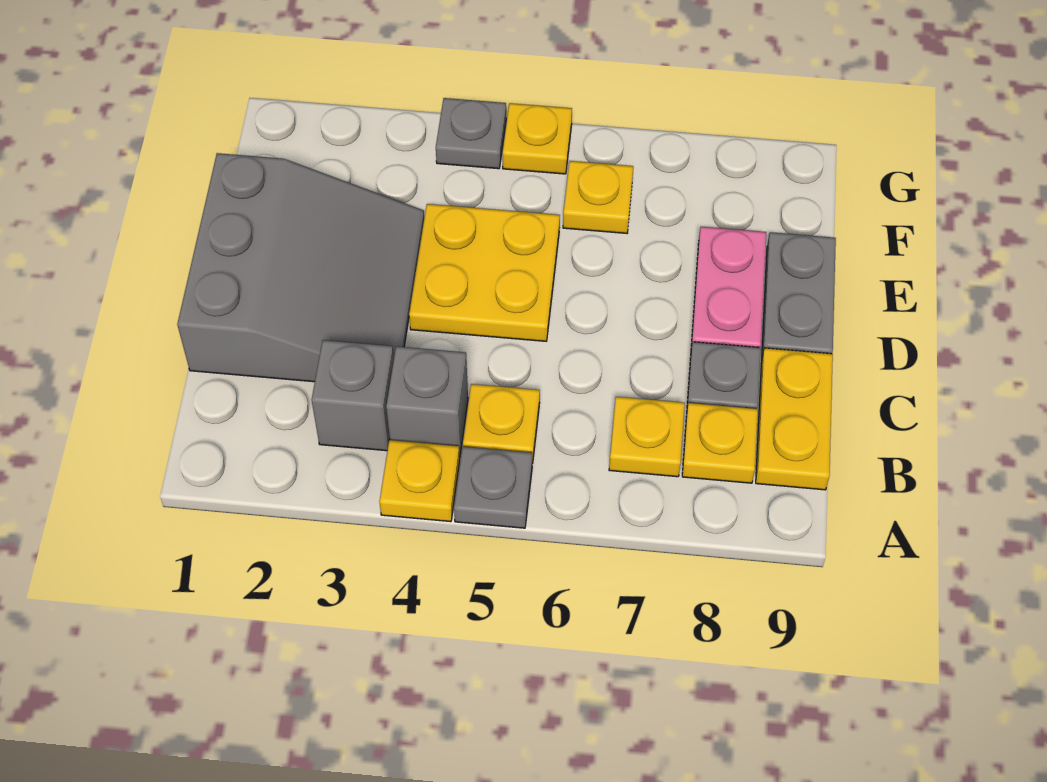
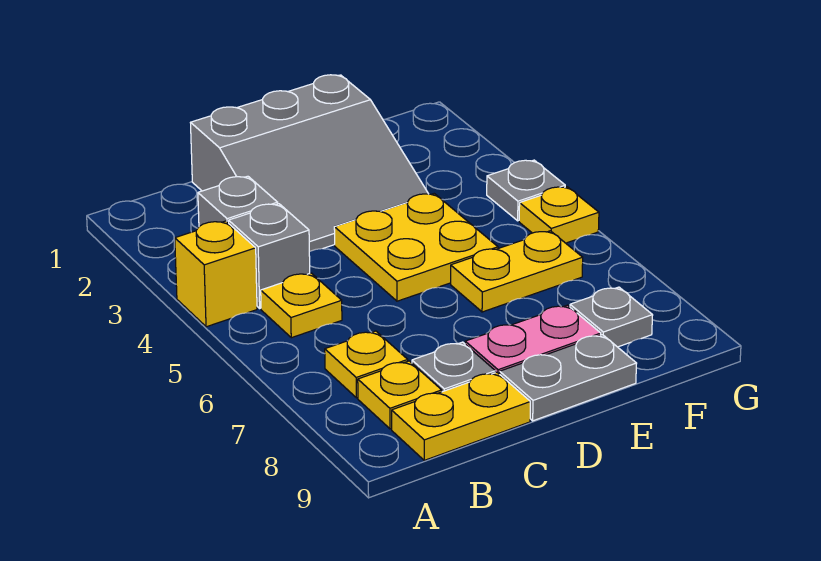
yellow 1x1 plate [379,440,460,522] -> yellow 1x1 brick [175,221,257,327]
grey 1x1 plate [454,447,532,528] -> grey 1x1 plate moved to [570,287,653,347]
yellow 1x1 plate [563,161,633,233] -> yellow 1x2 plate [451,231,583,312]

